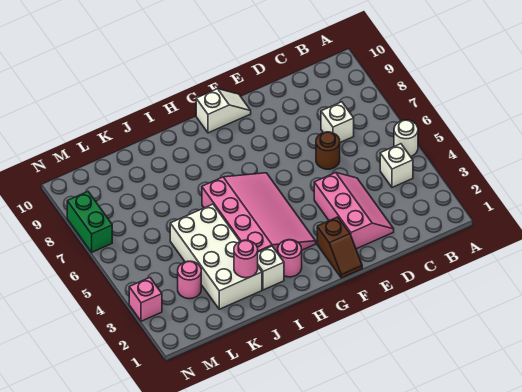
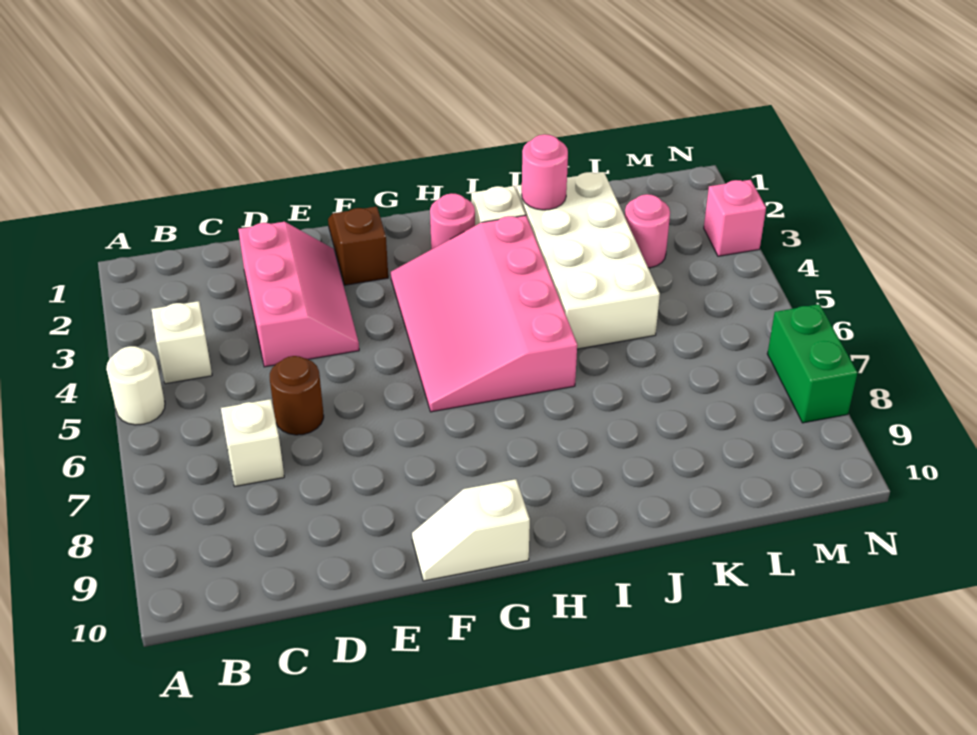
pink 2x3 slope [314,173,394,249] -> pink 2x3 slope turned to [238,222,359,367]

